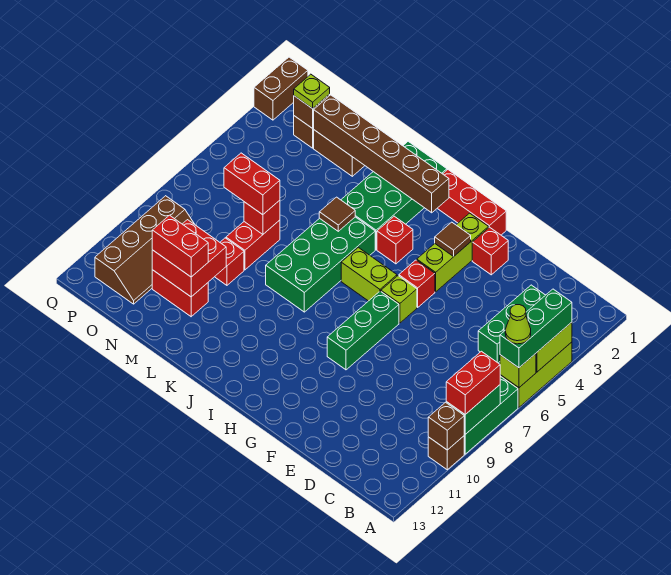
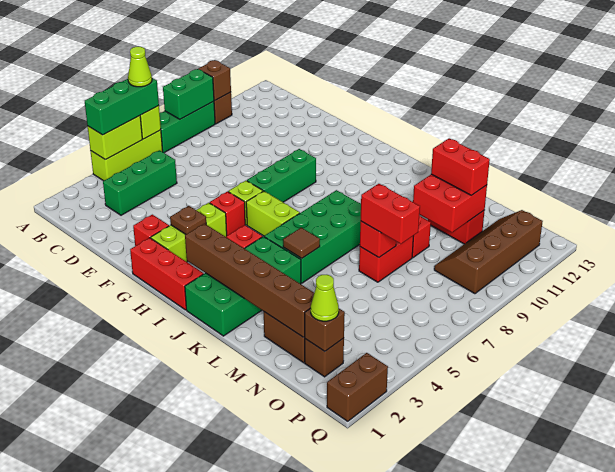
red 1x2 brick [446,351,500,414] -> none
brown 1x1 tile [435,222,471,256] -> brown 1x1 plate [170,206,206,235]
lime 1x1 plate [294,74,330,109] -> lime 1x1 cone [311,275,339,321]

